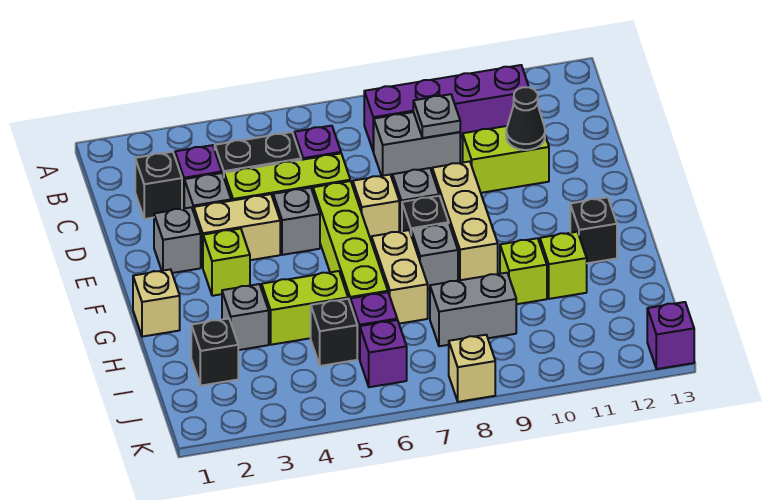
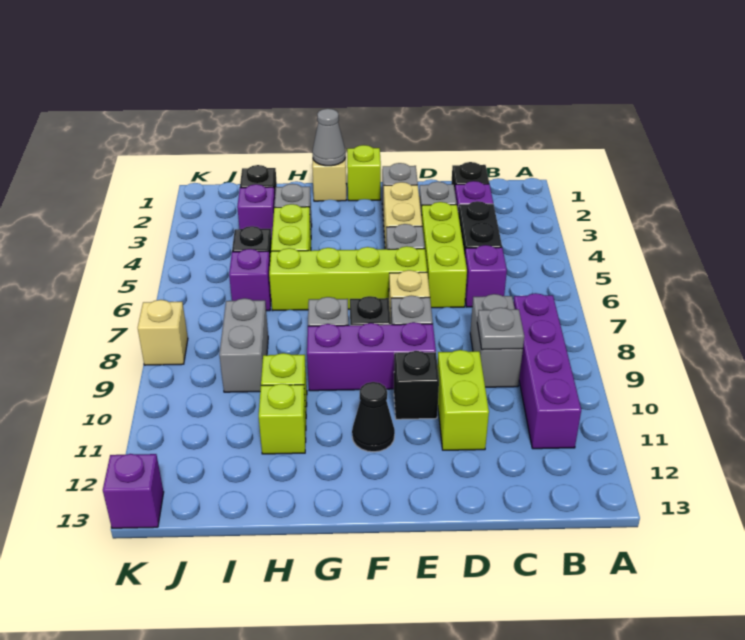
black 1x1 cone [506,87,545,150] -> black 1x1 cone moved to [352,382,395,452]
tan 1x3 brick [432,161,498,280] -> purple 1x3 brick [307,322,436,391]
lime 1x1 brick [203,229,250,296] -> lime 1x1 brick moved to [347,145,381,201]
none -> grey 1x1 cone [312,109,346,166]
tan 1x2 brick [371,230,428,324] -> none
black 1x1 brick [570,197,617,263] -> black 1x1 brick moved to [394,351,439,419]
purple 1x1 brick [360,320,407,387] -> purple 1x1 brick moved to [237,184,275,238]

